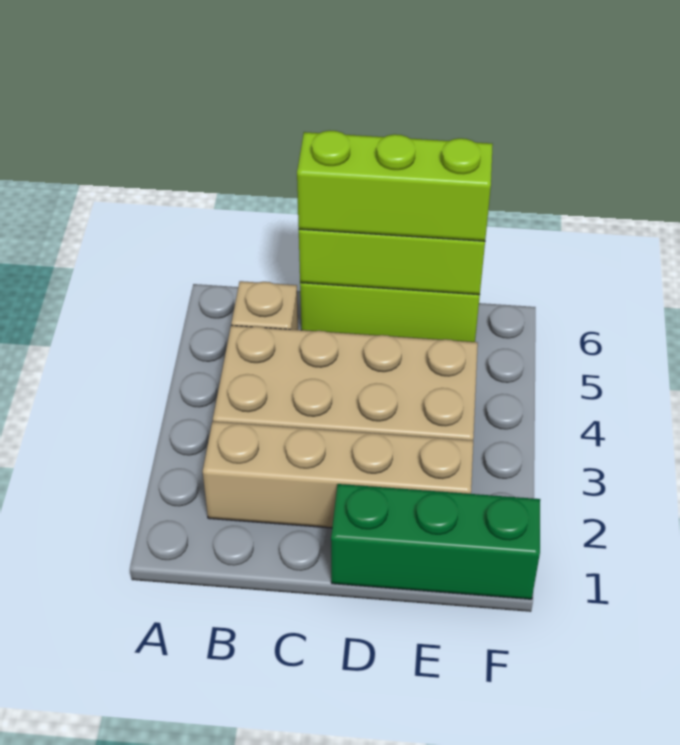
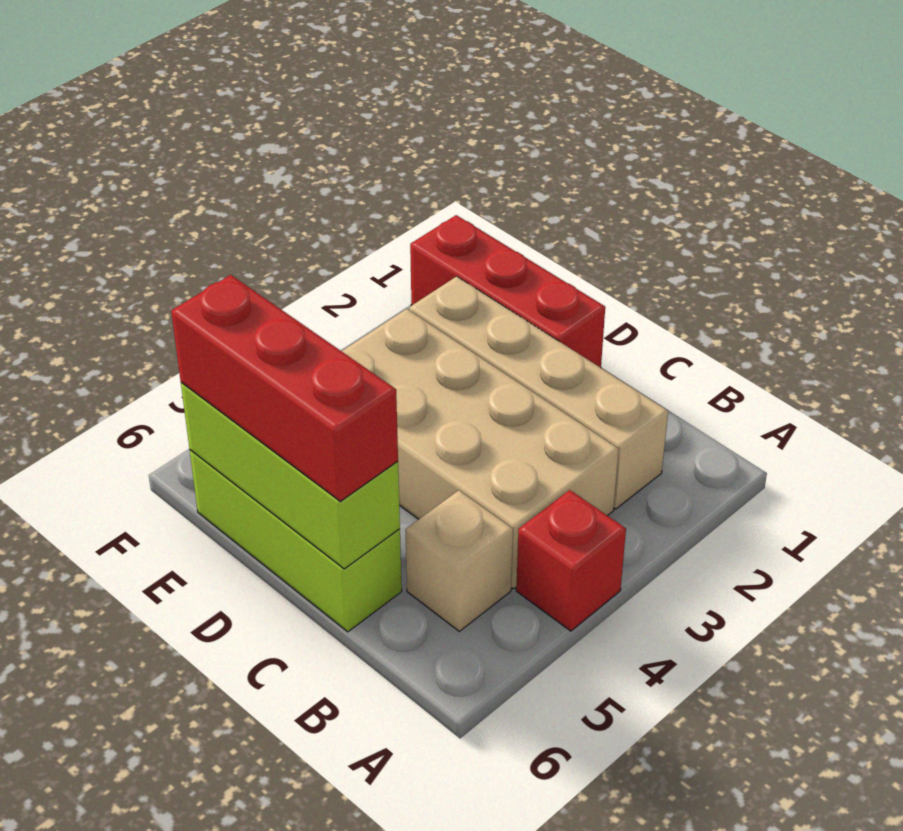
none -> red 1x1 brick [516,490,626,631]
lime 1x3 brick [297,130,493,241] -> red 1x3 brick [171,275,398,501]
green 1x3 brick [331,484,540,599] -> red 1x3 brick [410,215,605,368]

